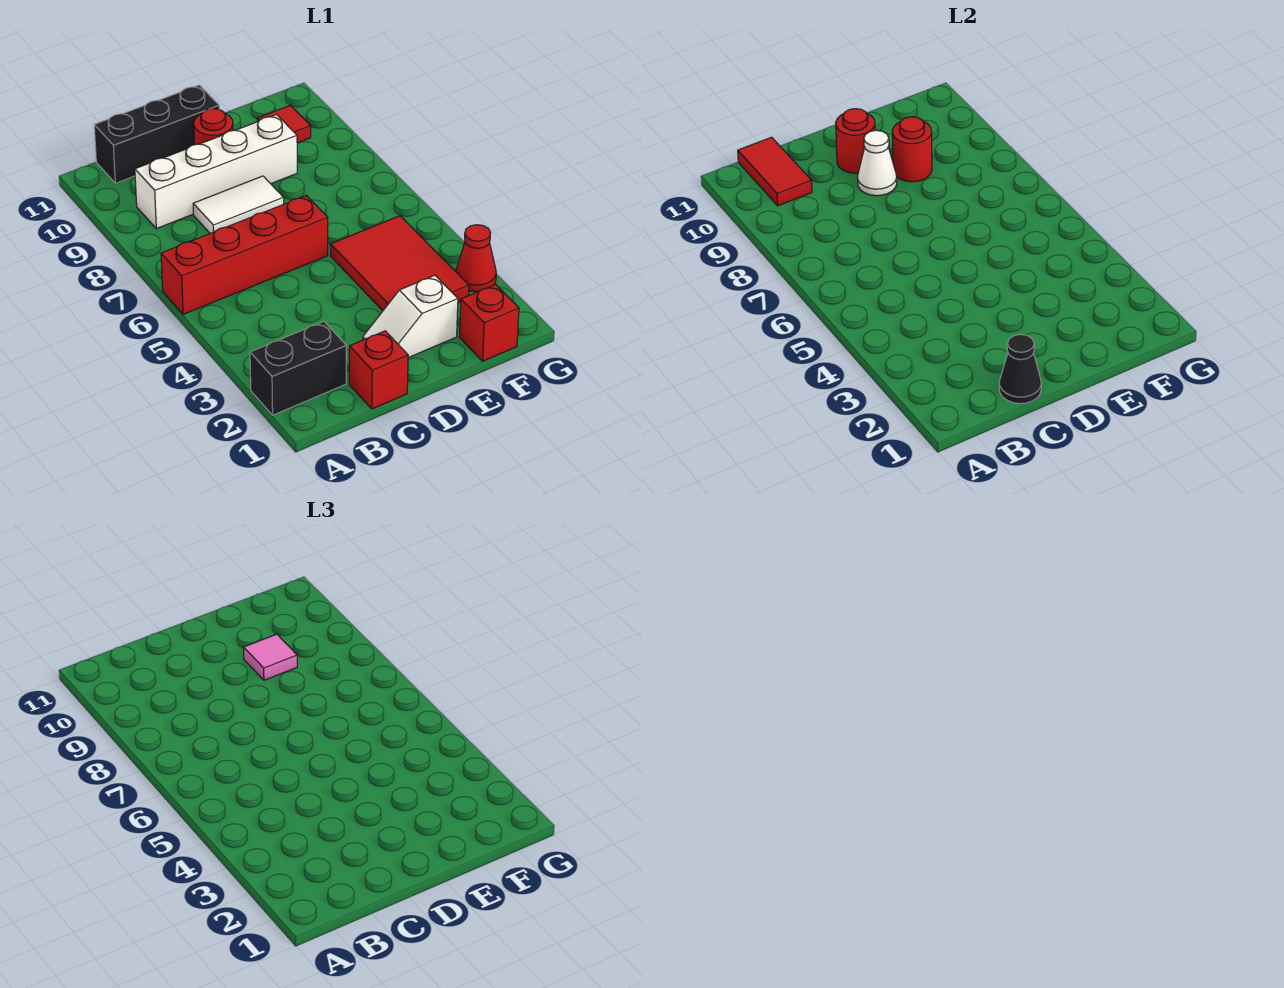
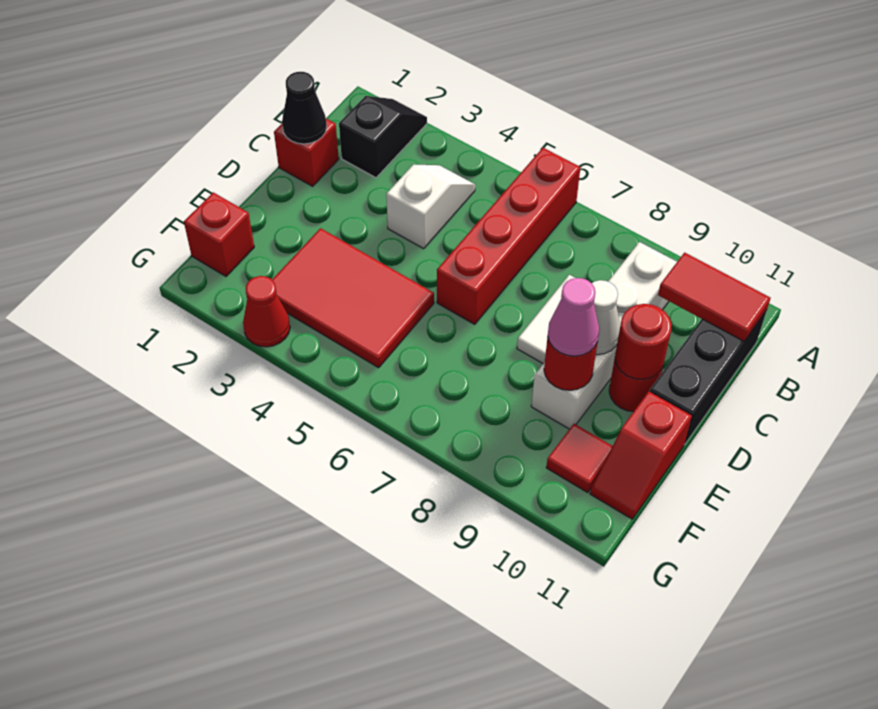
black 1x2 brick [250,321,347,415] -> black 1x2 slope [339,96,427,178]
white 1x2 slope [363,275,458,358] -> white 1x2 slope moved to [386,164,475,249]
pink 1x1 tile [243,634,297,680] -> pink 1x1 cone [548,278,599,356]
none -> red 1x2 slope [590,391,692,519]

